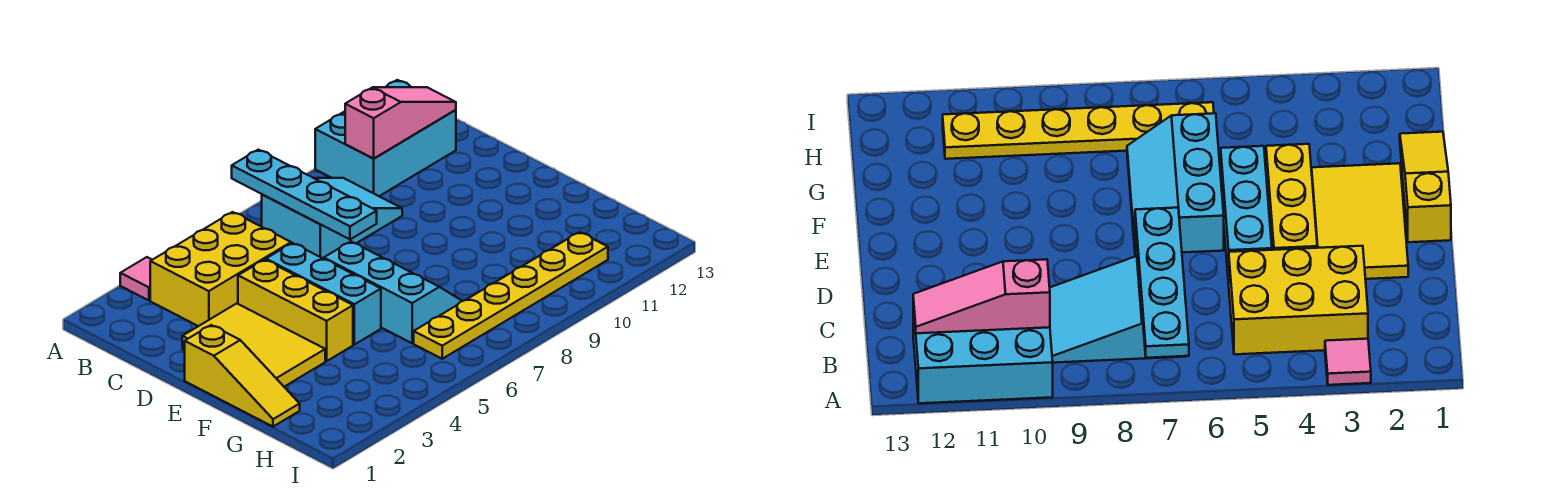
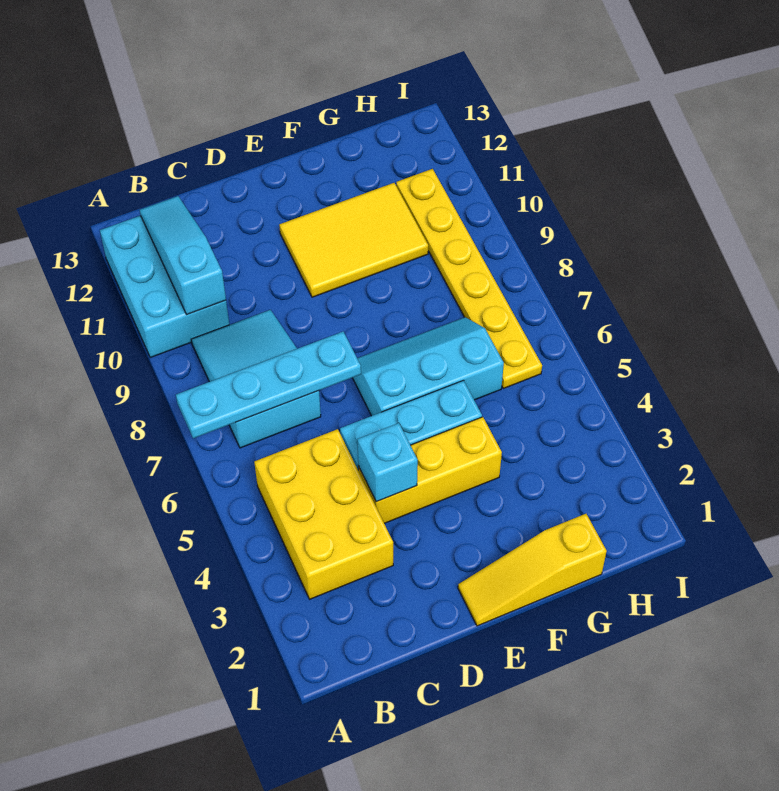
pink 1x1 tile [120,257,152,300] -> none
pink 1x3 slope [345,87,456,158] -> cyan 1x3 slope [140,196,226,314]
yellow 2x3 tile [182,304,325,387] -> yellow 2x3 tile moved to [279,183,428,297]
none -> cyan 1x1 brick [357,423,418,502]
yellow 1x3 slope [185,325,300,427] -> yellow 1x3 slope turned to [458,514,607,626]

